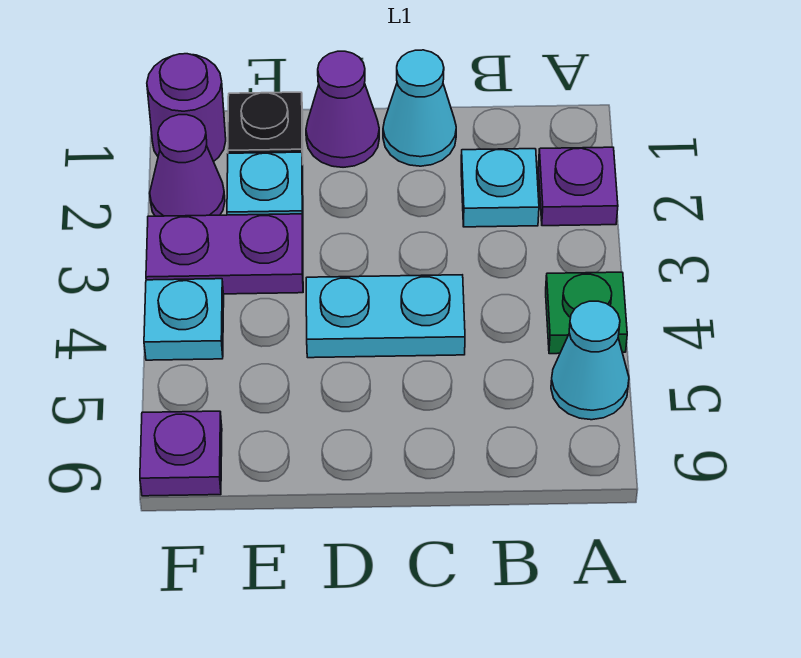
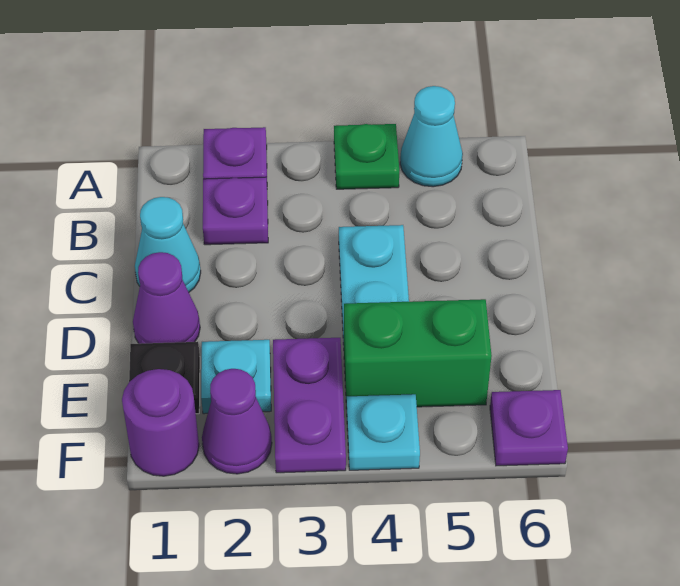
cyan 1x1 plate [461,149,539,227] -> purple 1x1 plate [203,177,268,245]
none -> green 1x2 brick [344,299,492,409]

